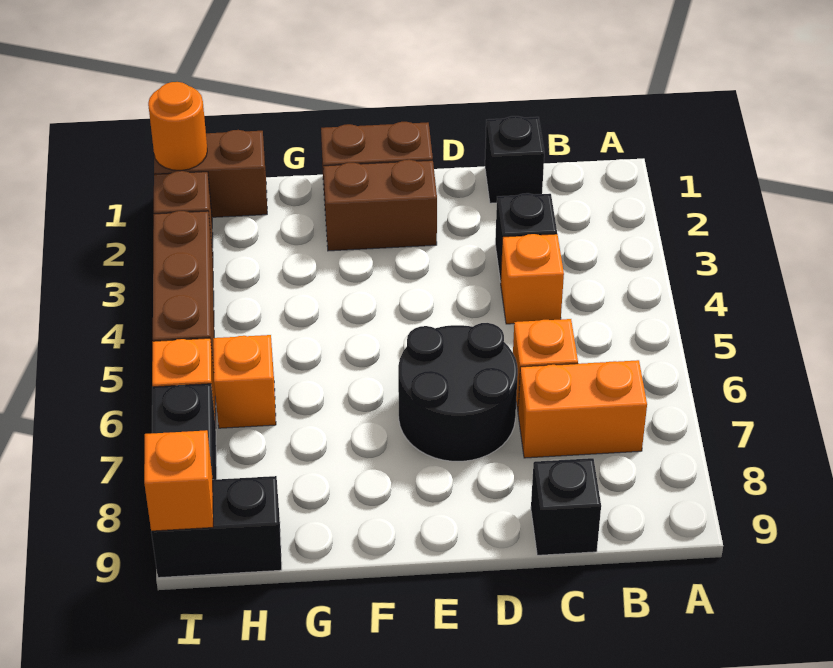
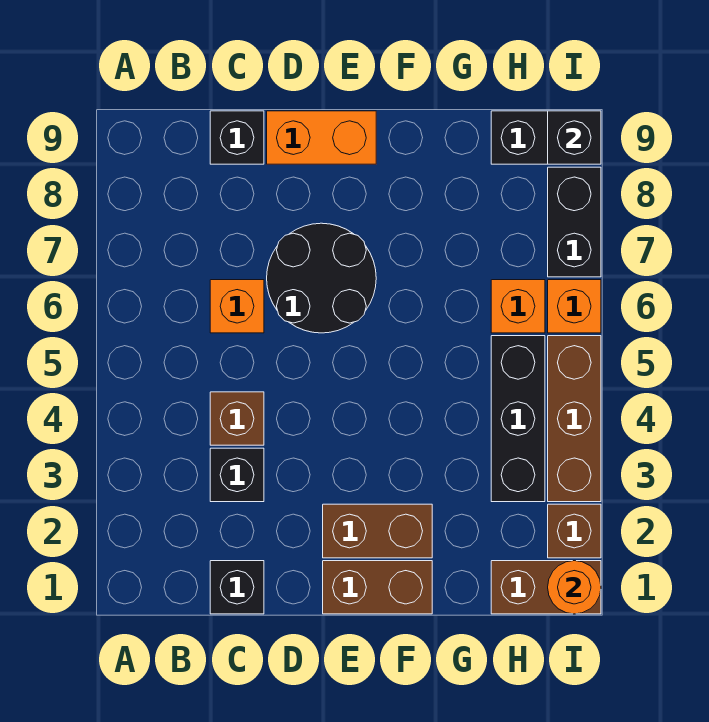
orange 1x2 brick [518,360,647,458] -> orange 1x2 brick moved to [267,111,376,164]
orange 1x1 brick [501,234,564,324] -> brown 1x1 brick [210,392,264,445]
none -> black 1x3 brick [491,336,545,502]
orange 1x1 brick [144,430,213,531] -> black 1x1 brick [548,111,601,164]

